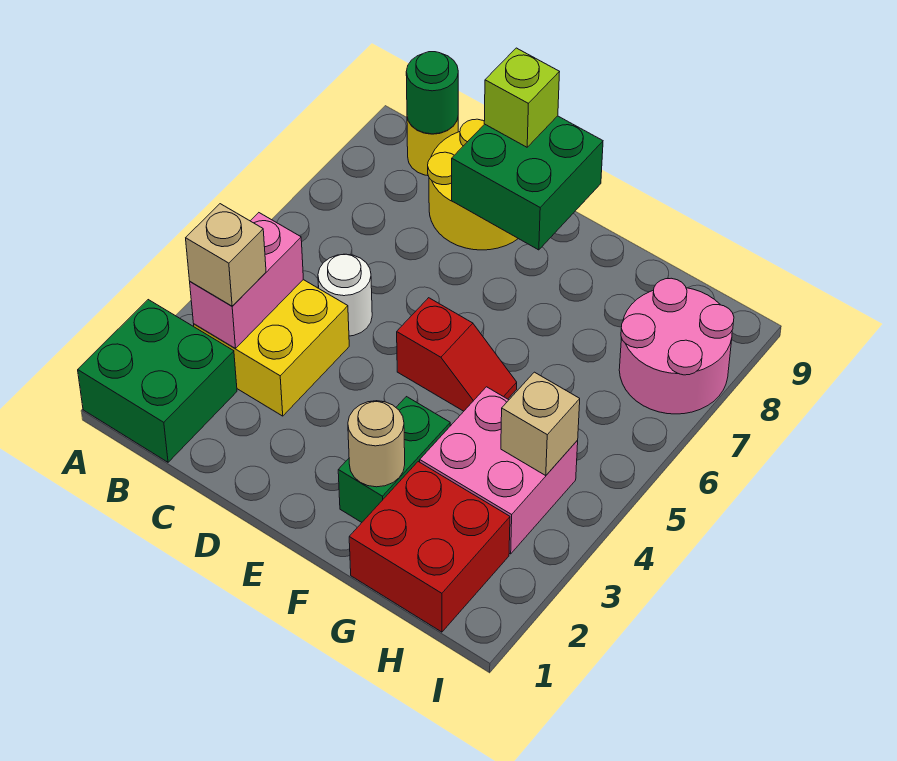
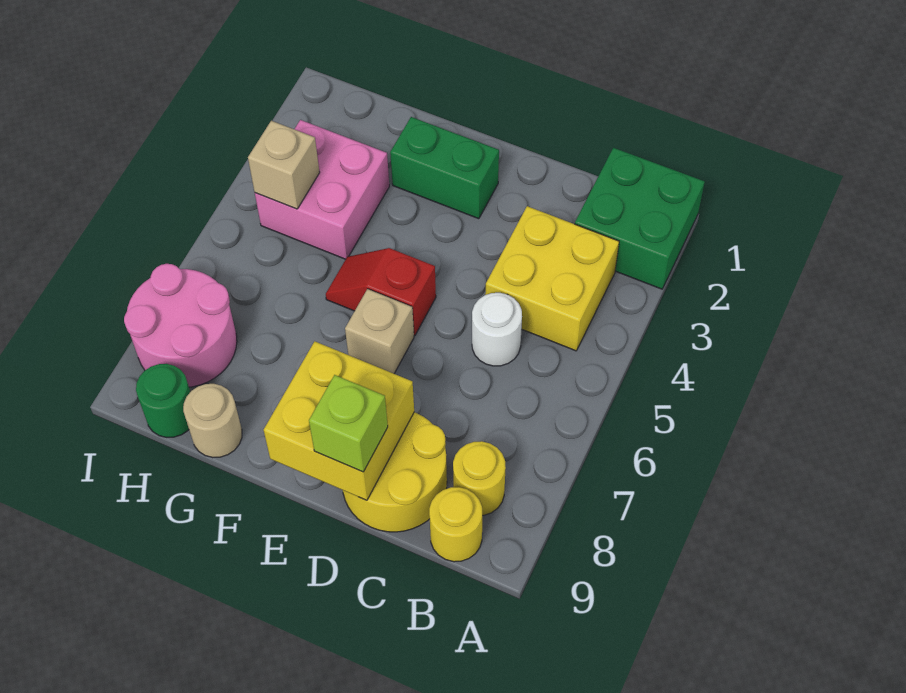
pink 1x2 brick [190,213,303,348] -> none
tan 1x1 brick [186,204,266,306] -> tan 1x1 brick moved to [345,289,414,374]
none -> yellow 1x1 round brick [453,441,506,515]
green 1x1 round brick [406,52,458,134] -> green 1x1 round brick moved to [136,364,190,437]
green 2x2 brick [452,116,603,250] -> yellow 2x2 brick [264,341,414,500]
green 1x2 brick [338,397,450,522] -> green 1x2 brick turned to [390,117,499,219]
tan 1x1 round brick [348,401,405,487] -> tan 1x1 round brick moved to [183,384,242,458]
red 2x2 brick [349,462,510,632] -> none

